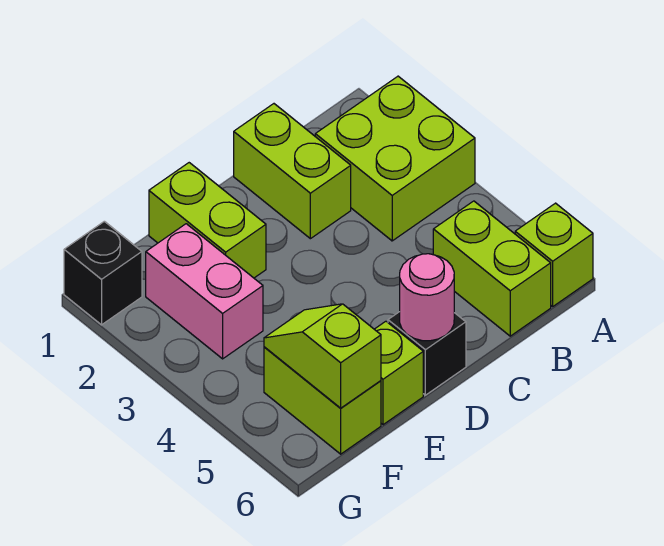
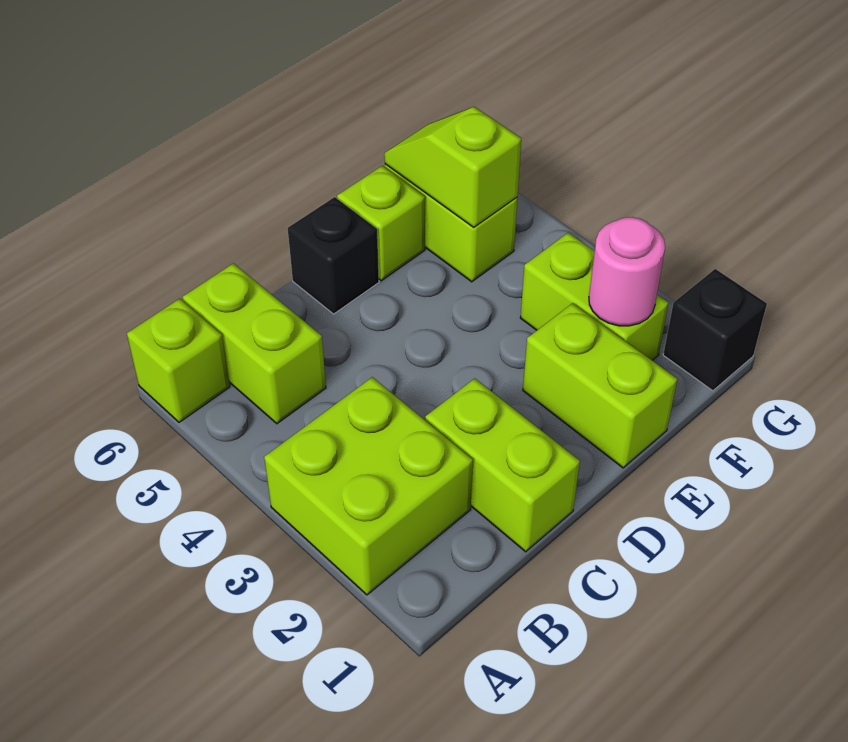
pink 1x1 round brick [400,254,454,341] -> pink 1x1 round brick moved to [589,217,665,326]
pink 1x2 brick [146,224,263,359] -> lime 1x2 brick [520,233,668,360]
lime 1x2 slope [264,304,381,408] -> lime 1x2 slope turned to [384,107,521,227]

